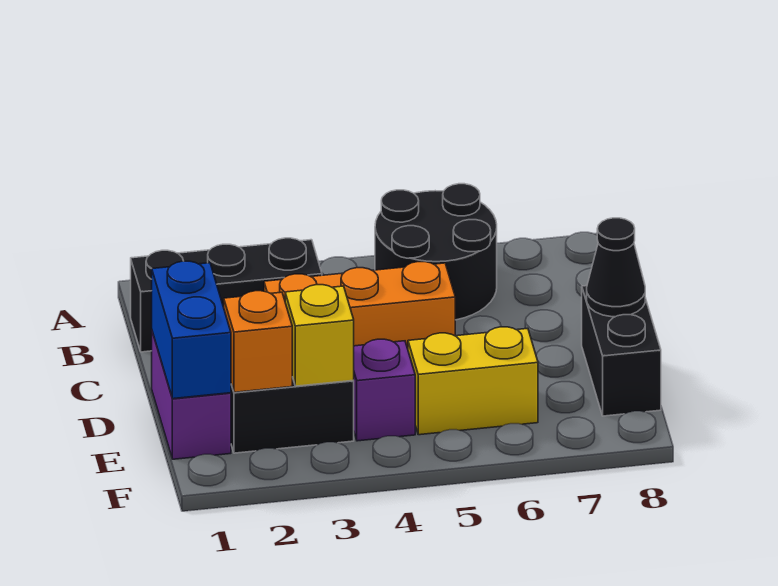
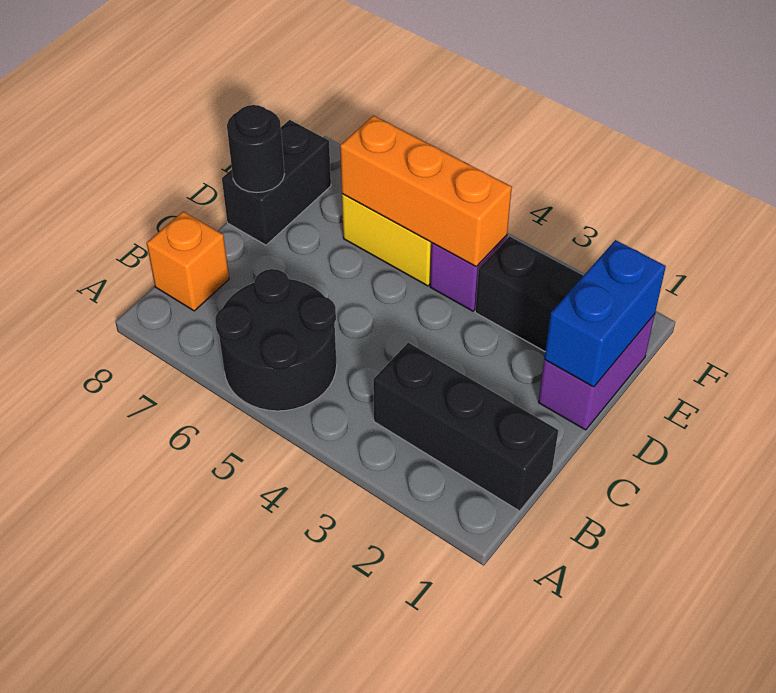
orange 1x3 brick [264,262,455,349] -> orange 1x3 brick moved to [340,115,512,267]
black 1x1 cone [587,218,645,317] -> black 1x1 round brick [227,105,284,193]
orange 1x1 brick [224,291,292,392] -> orange 1x1 brick moved to [147,212,229,311]
yellow 1x1 brick [285,285,354,386] -> none

